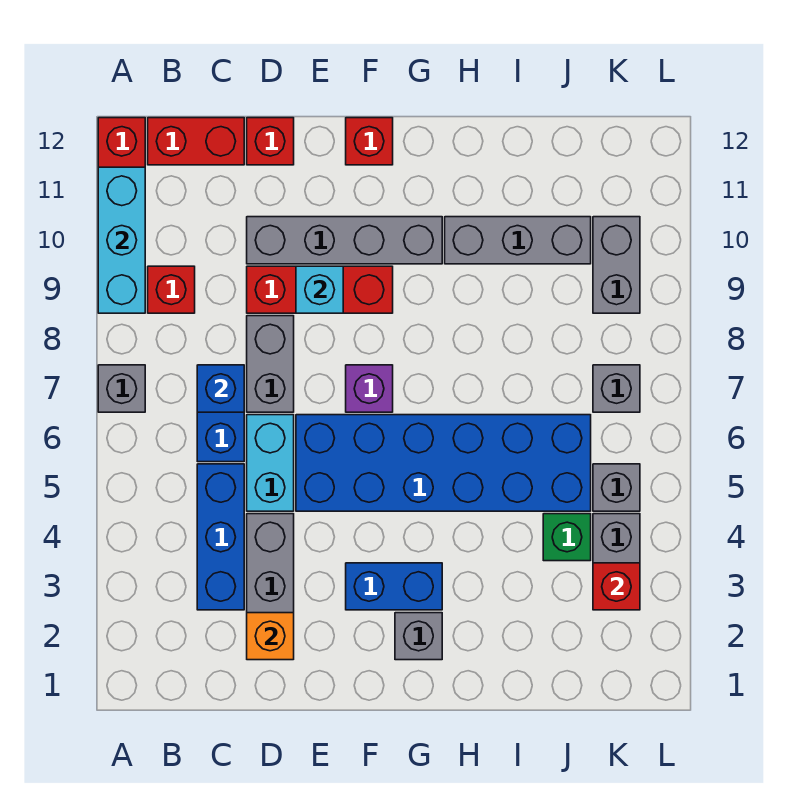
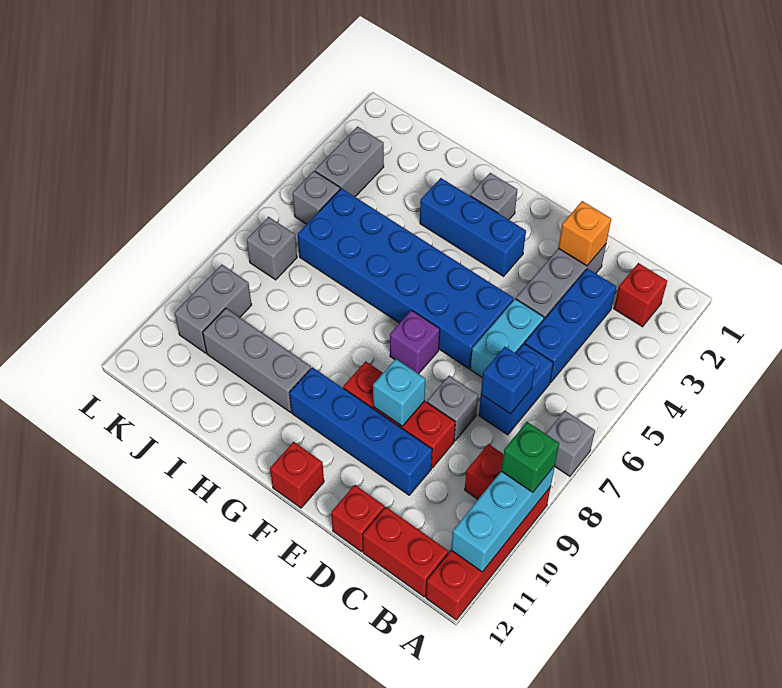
grey 1x2 brick [247,316,294,412] -> grey 1x1 brick [427,376,478,441]
grey 1x4 brick [247,217,442,264] -> blue 1x4 brick [290,367,432,495]
blue 1x2 brick [346,563,442,610] -> blue 1x3 brick [420,178,526,276]
green 1x1 brick [543,514,591,561] -> green 1x1 brick moved to [501,422,559,492]
red 1x1 brick [593,563,640,610] -> red 1x1 brick moved to [614,263,667,327]

